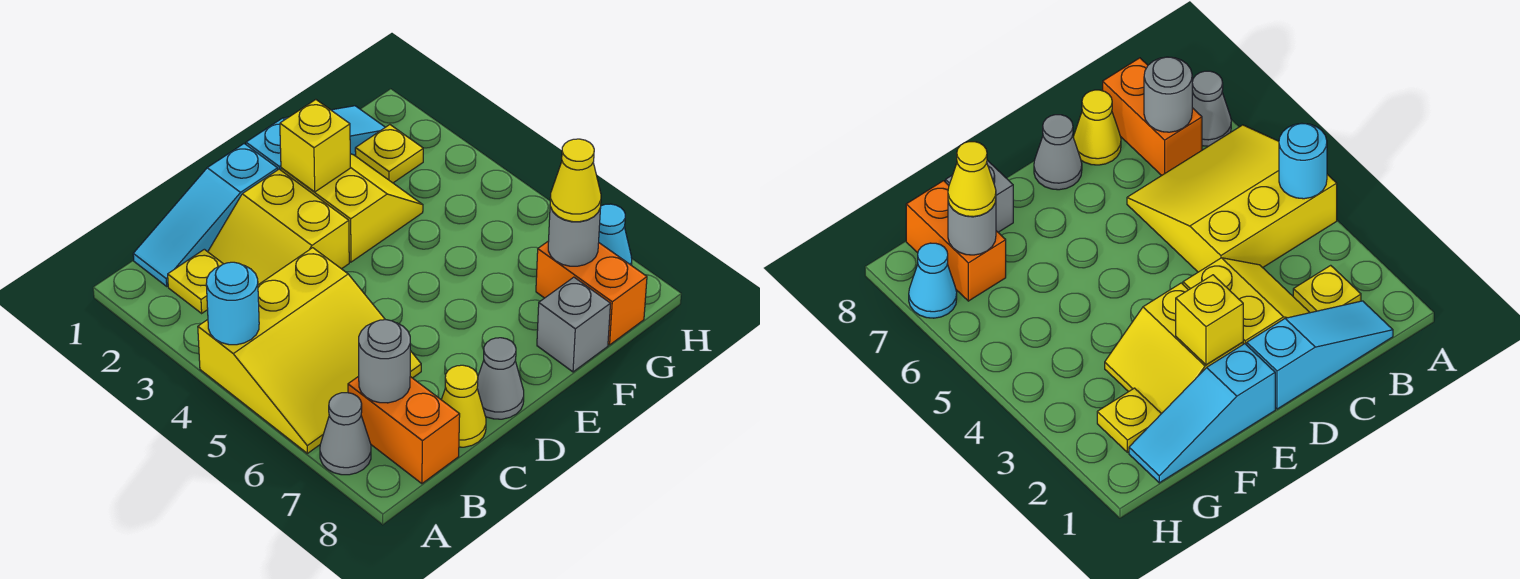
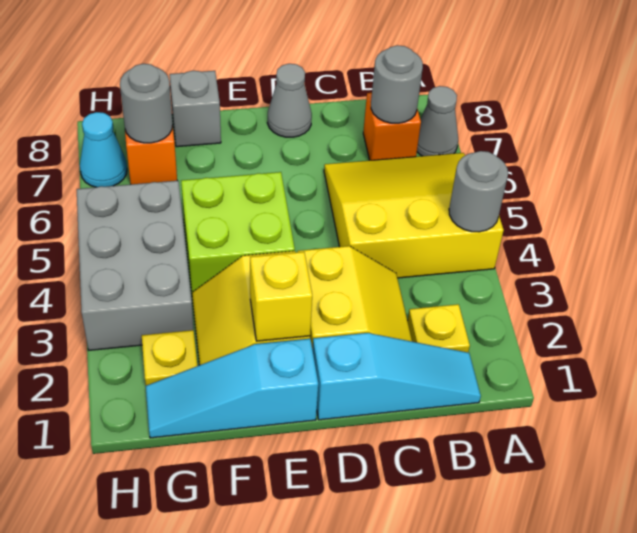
cyan 1x1 round brick [206,262,259,345] -> grey 1x1 round brick [449,151,508,232]
orange 1x2 brick [348,376,460,484] -> orange 1x1 brick [363,93,421,160]
yellow 1x1 cone [441,365,486,447] -> none
none -> lime 2x2 brick [181,172,295,292]
none -> grey 2x3 brick [77,181,194,350]
yellow 1x1 cone [550,139,601,222] -> none

